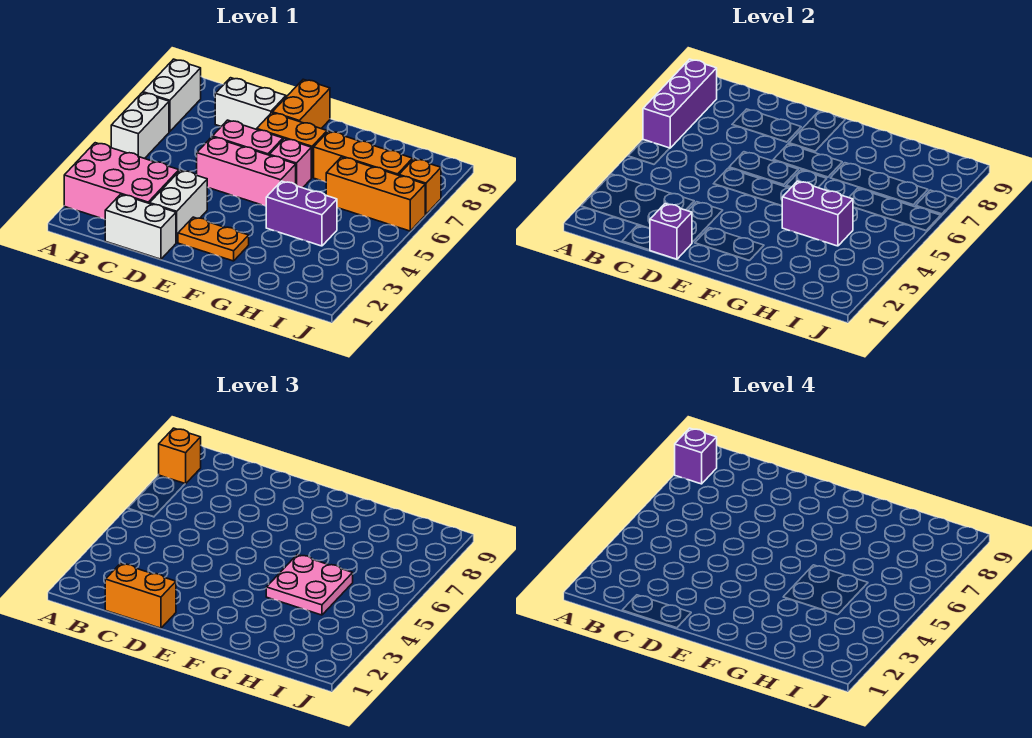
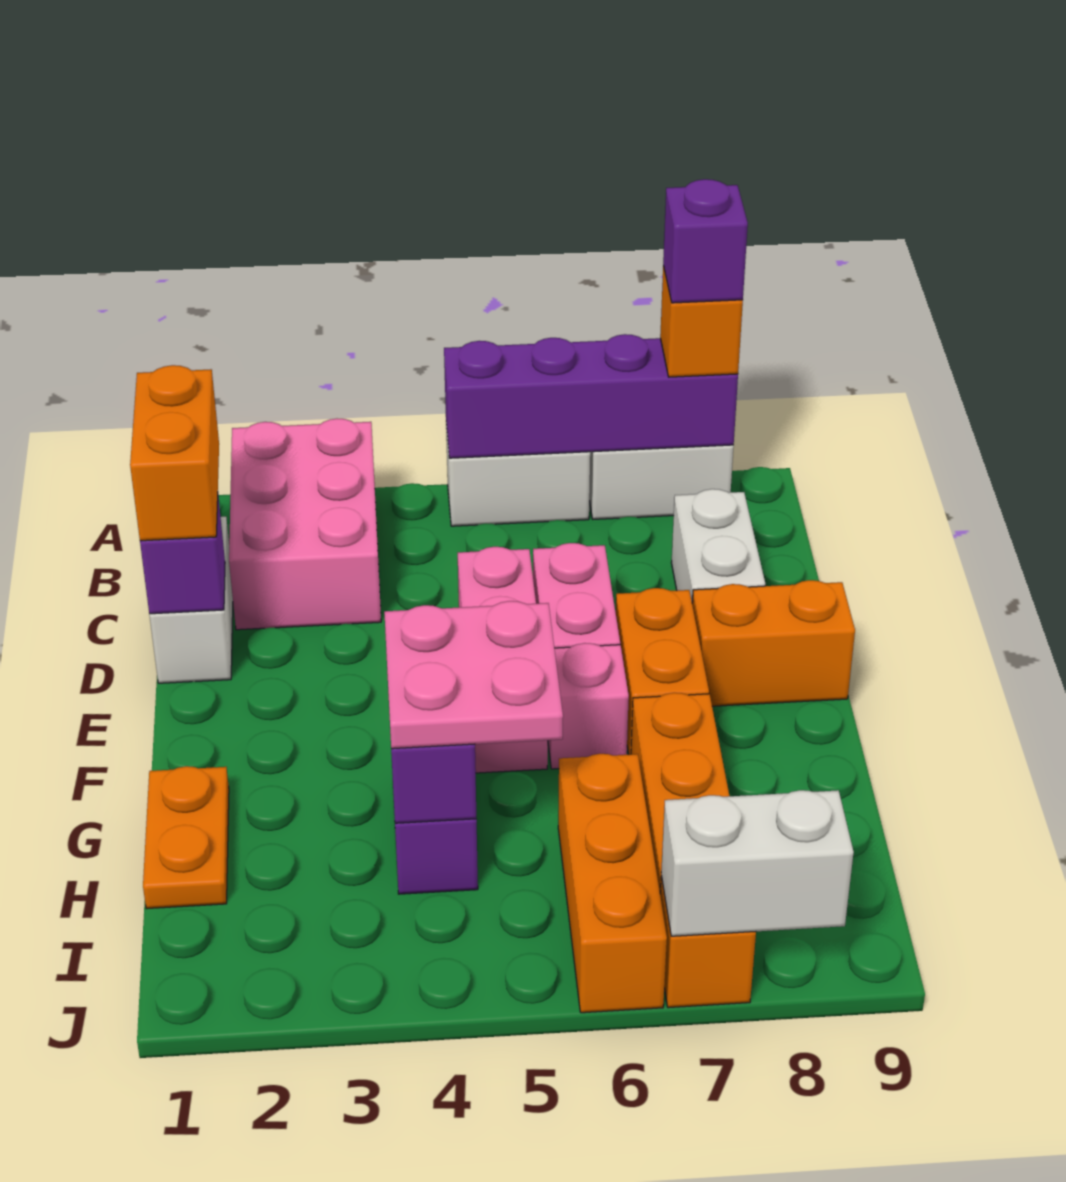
purple 1x3 brick [643,59,717,148] -> purple 1x4 brick [444,334,738,458]
white 1x2 brick [150,170,207,243] -> white 1x2 brick moved to [661,790,854,936]
orange 1x2 plate [178,217,249,261] -> orange 1x2 plate moved to [143,766,229,909]

